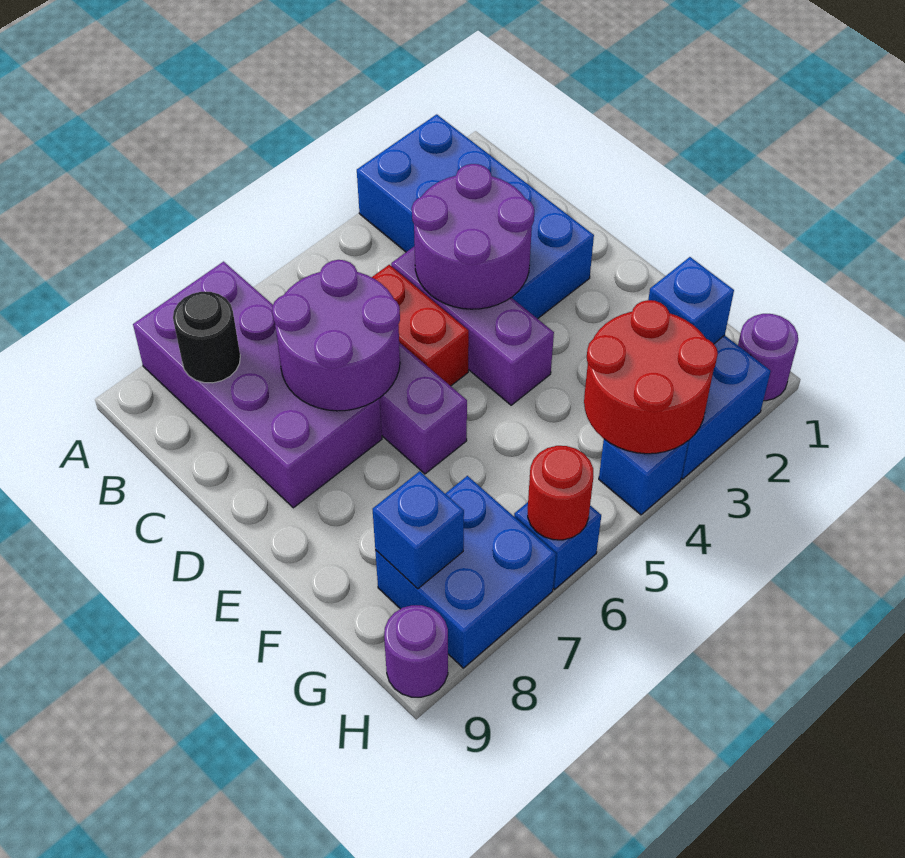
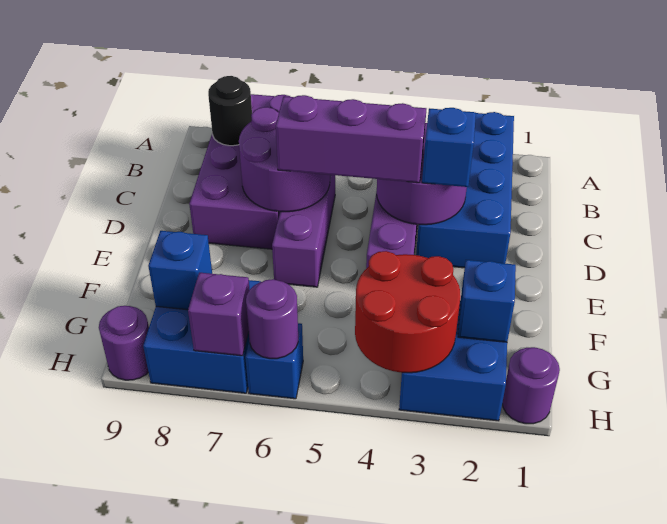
red 1x2 brick [372,265,469,386] -> none
none -> purple 1x3 brick [276,95,426,183]
blue 1x1 brick [599,439,688,515] -> blue 1x1 brick moved to [422,108,476,187]
red 1x1 round brick [528,446,593,540] -> purple 1x1 round brick [246,279,298,359]
none -> purple 1x1 brick [188,273,249,356]

